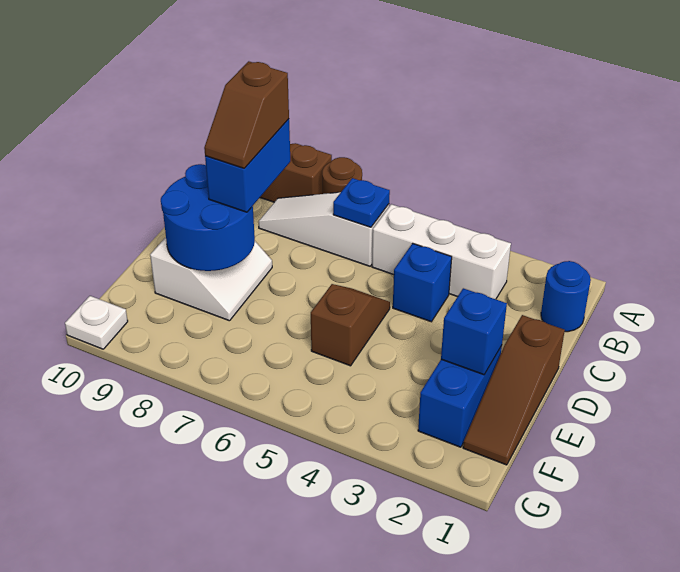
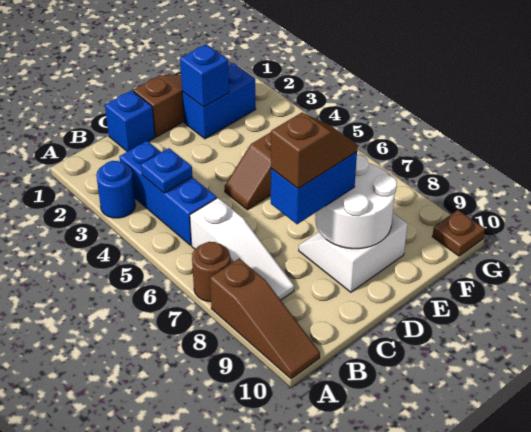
blue 1x1 round brick [541,261,591,332] -> blue 1x1 round brick moved to [96,161,136,218]
white 1x3 brick [372,204,511,299] -> blue 1x3 brick [119,141,217,245]
blue 1x1 plate [333,178,390,227] -> blue 1x1 plate moved to [141,148,192,193]
blue 1x1 brick [393,243,452,322] -> blue 1x1 brick moved to [105,91,155,152]
blue 2x2 round brick [161,164,255,271] -> white 2x2 round brick [315,154,397,249]
white 1x1 plate [65,296,128,349] -> brown 1x1 plate [432,210,485,256]

